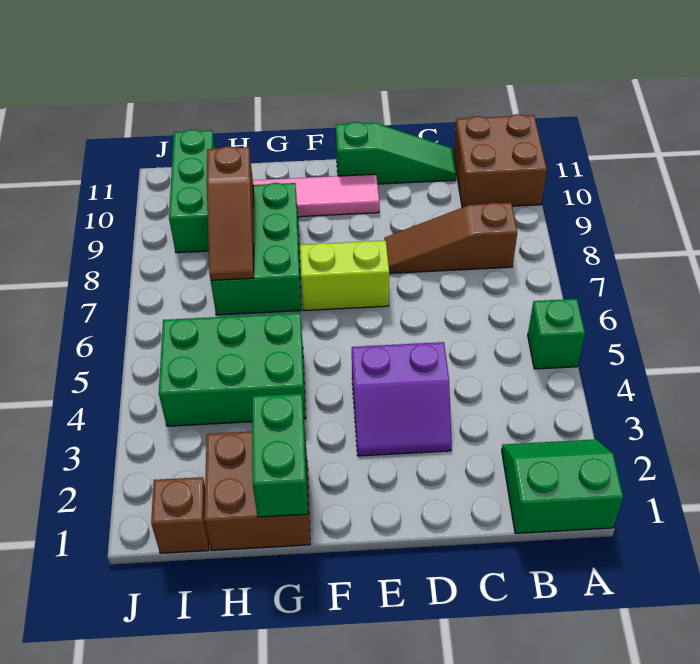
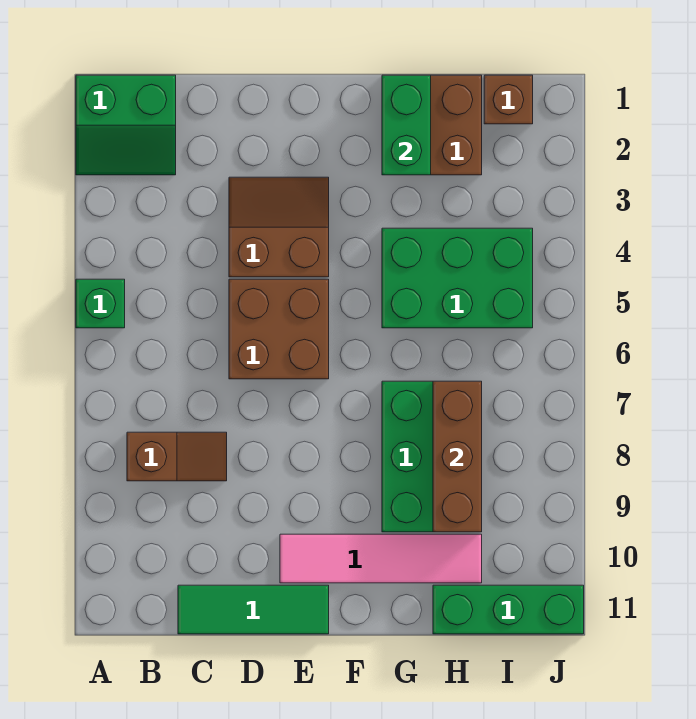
brown 2x2 brick [454,114,547,207] -> brown 2x2 brick moved to [229,279,329,379]
brown 1x3 slope [384,203,517,273] -> brown 1x2 slope [127,432,227,481]
green 1x3 slope [336,122,456,184] -> green 1x3 tile [178,585,329,634]
purple 2x2 slope [352,342,452,456] -> brown 2x2 slope [229,177,329,277]
lime 1x2 brick [300,240,389,311] -> none
brown 1x3 slope [207,146,254,280] -> brown 1x3 brick [433,381,482,532]
green 1x3 brick [169,129,215,253] -> green 1x3 brick turned to [433,585,584,634]

